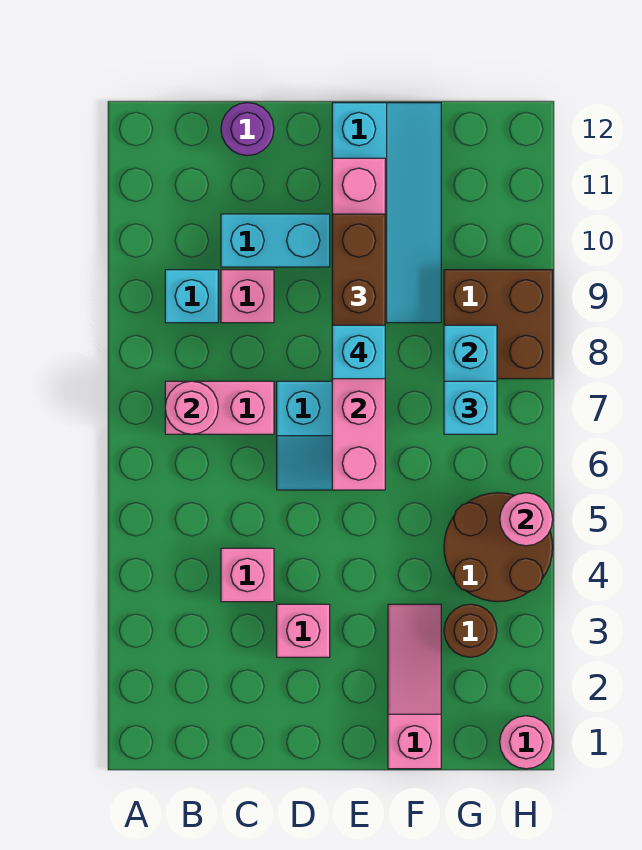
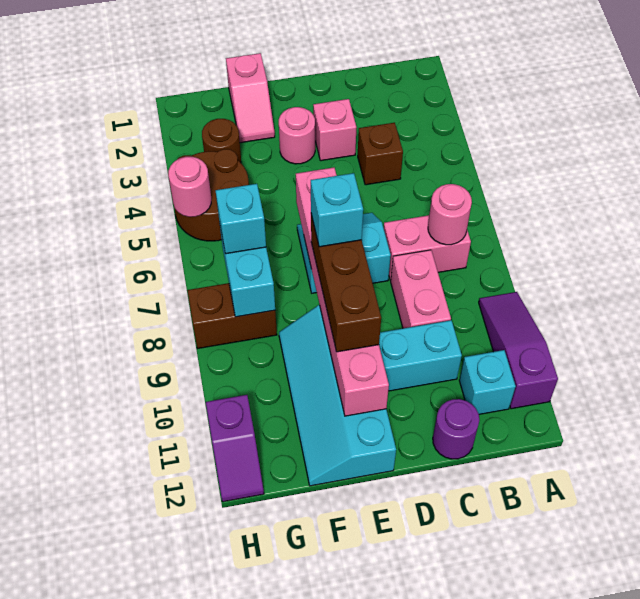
none -> purple 1x3 slope [479,292,558,409]
cyan 1x1 brick [165,270,218,323] -> cyan 1x1 brick moved to [459,350,516,414]
pink 1x1 brick [221,548,274,602] -> brown 1x1 brick [358,123,403,185]
pink 1x1 brick [221,270,274,323] -> pink 1x2 brick [391,250,451,328]
pink 1x3 slope [388,604,441,769] -> pink 1x2 slope [226,53,275,143]
brown 2x2 brick [444,270,553,379] -> brown 1x2 brick [187,283,277,348]
pink 1x1 round brick [500,716,553,769] -> pink 1x1 round brick moved to [279,107,315,164]
none -> purple 1x2 slope [206,395,264,502]

